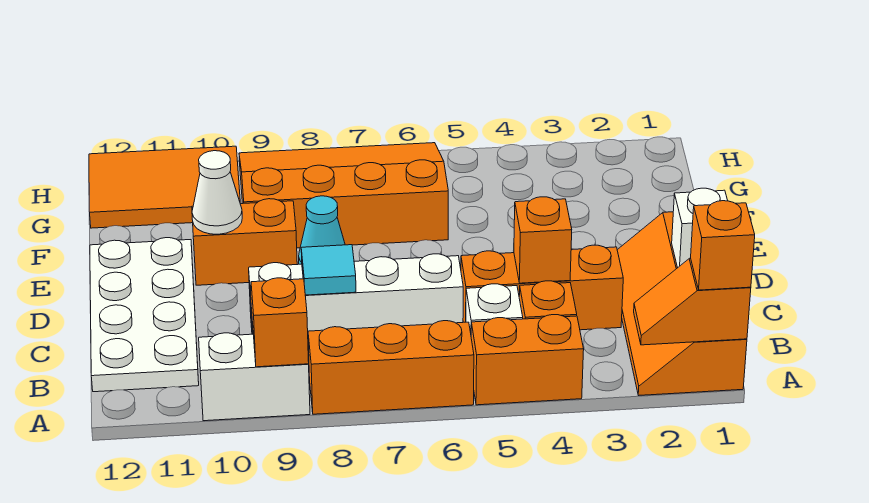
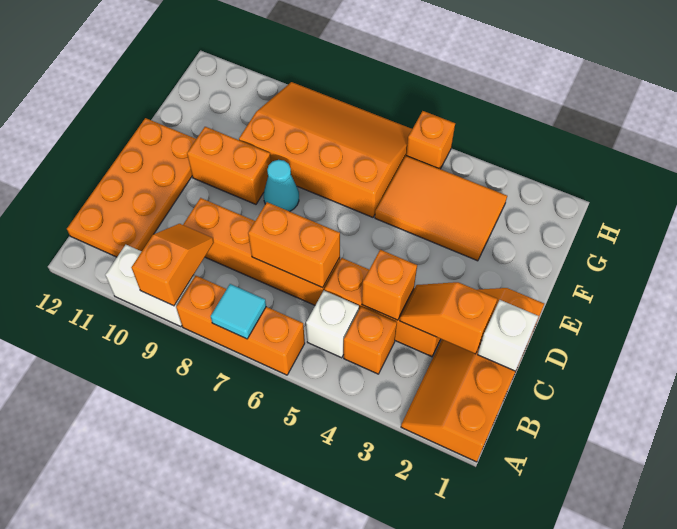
orange 1x2 slope [634,258,751,345] -> orange 1x2 slope moved to [400,282,497,354]
orange 1x1 brick [691,201,755,290] -> orange 1x1 brick moved to [406,111,455,169]
orange 1x2 brick [471,315,584,405] -> orange 1x2 brick moved to [248,202,340,288]
white 2x4 plate [90,238,199,392] -> orange 2x4 plate [67,118,196,257]
white 1x4 brick [249,254,463,345] -> orange 1x4 brick [183,198,340,305]
cyan 1x1 tile [301,245,356,295] -> cyan 1x1 tile moved to [211,284,266,339]
white 1x1 cone [192,151,242,234] -> none
orange 2x3 tile [89,146,240,228] -> orange 2x3 tile moved to [375,156,507,261]

